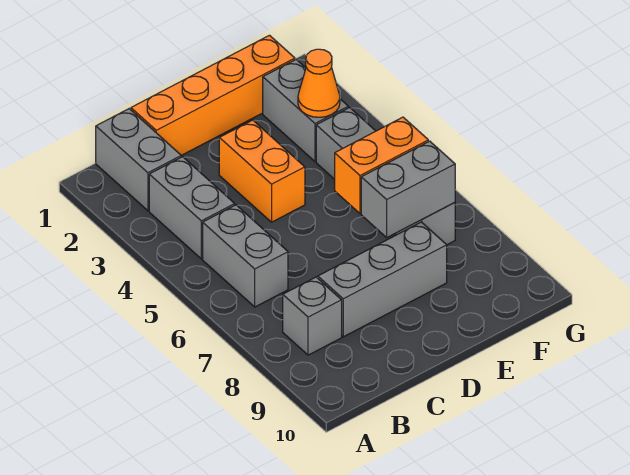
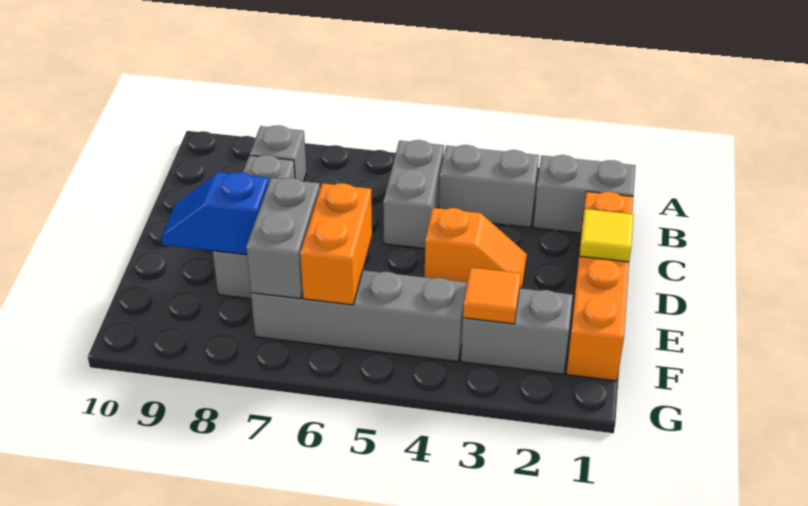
grey 1x2 brick [203,205,288,307] -> grey 1x2 brick turned to [383,140,444,249]
none -> yellow 1x1 tile [580,209,634,262]
orange 1x2 brick [219,120,305,222] -> orange 1x2 slope [425,208,527,289]
none -> blue 1x2 slope [161,172,269,255]
orange 1x1 cone [298,49,340,117] -> orange 1x1 tile [463,267,521,324]

